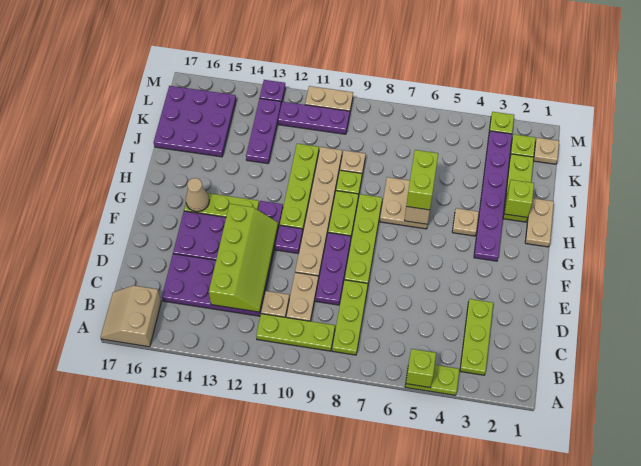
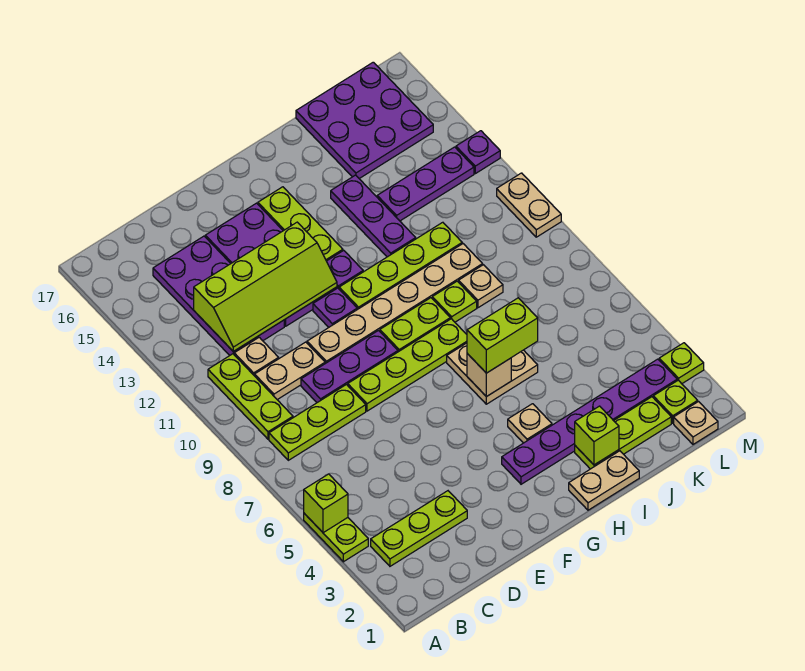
tan 2x2 slope [101,286,161,347] -> none
tan 1x1 cone [186,178,209,212] -> none
purple 1x3 plate [278,102,350,134] -> purple 1x3 plate moved to [331,175,416,257]

